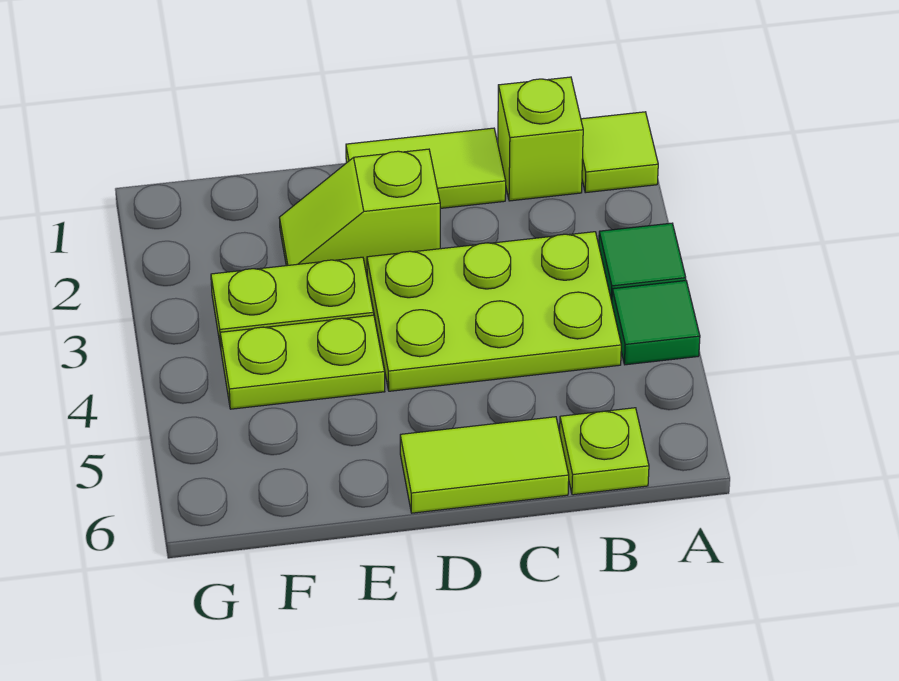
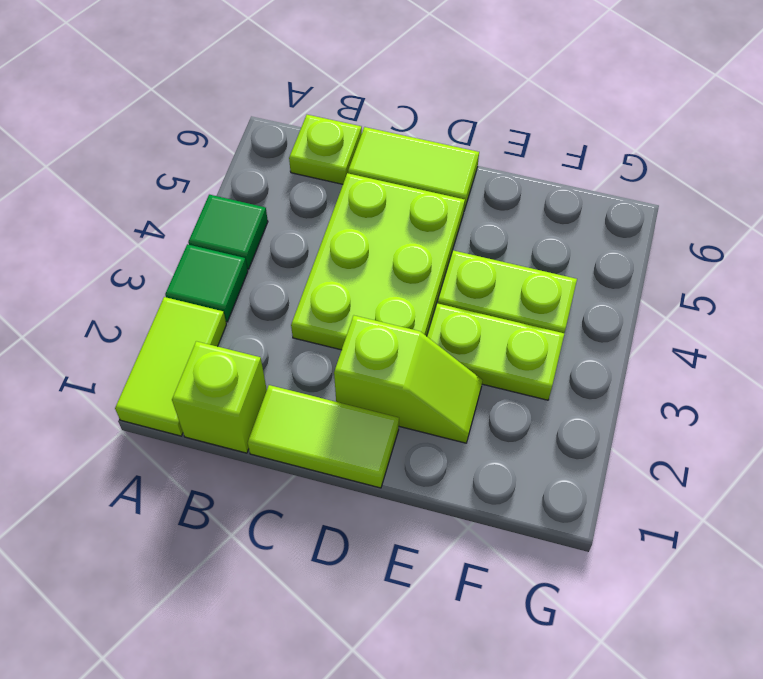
lime 1x1 tile [581,112,658,193] -> lime 1x2 tile [115,297,226,436]
lime 2x3 plate [367,232,621,391] -> lime 2x3 plate turned to [291,173,465,350]

